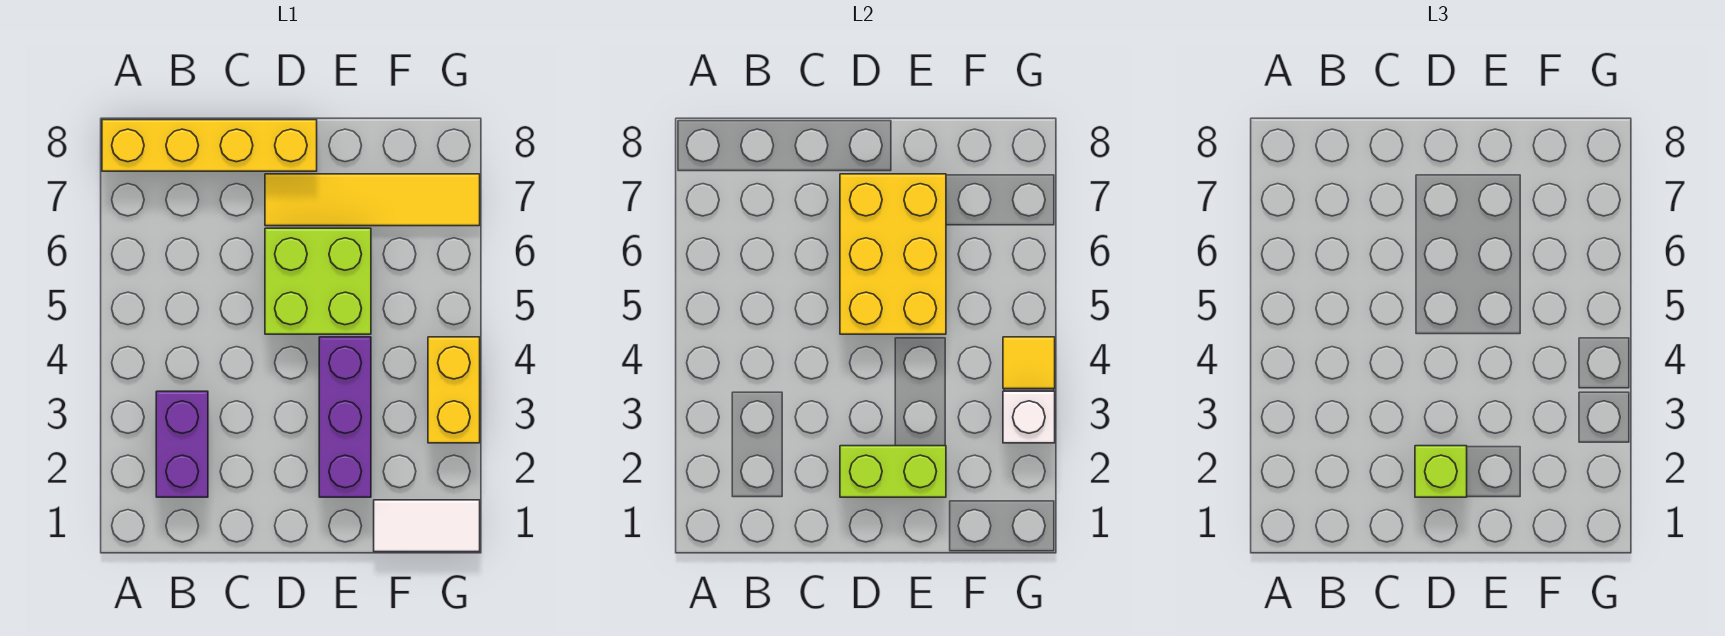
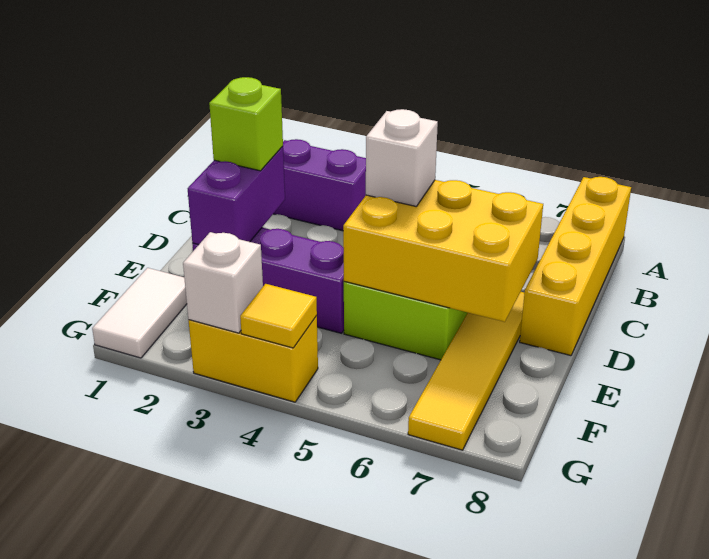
lime 1x2 brick [840,446,946,497] -> purple 1x2 brick [188,146,285,245]
none -> white 1x1 brick [366,109,438,207]

